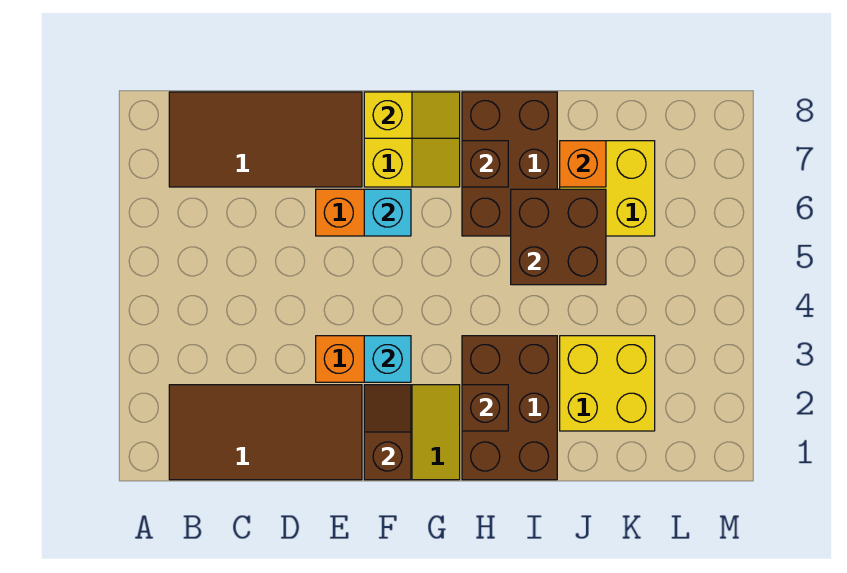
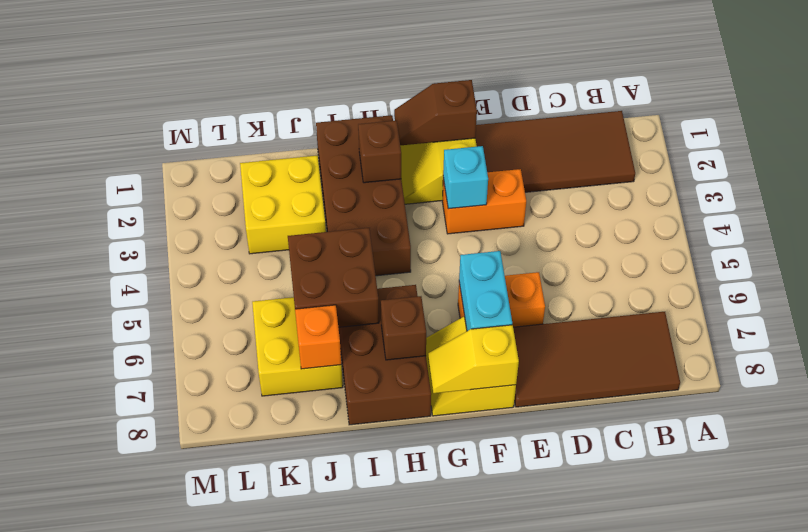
brown 1x2 slope [364,385,411,480] -> brown 1x2 slope turned to [394,80,477,145]
cyan 1x1 brick [364,189,411,236] -> cyan 1x2 brick [459,251,512,331]
brown 2x3 brick [462,336,557,480] -> brown 2x4 brick [316,115,411,276]

